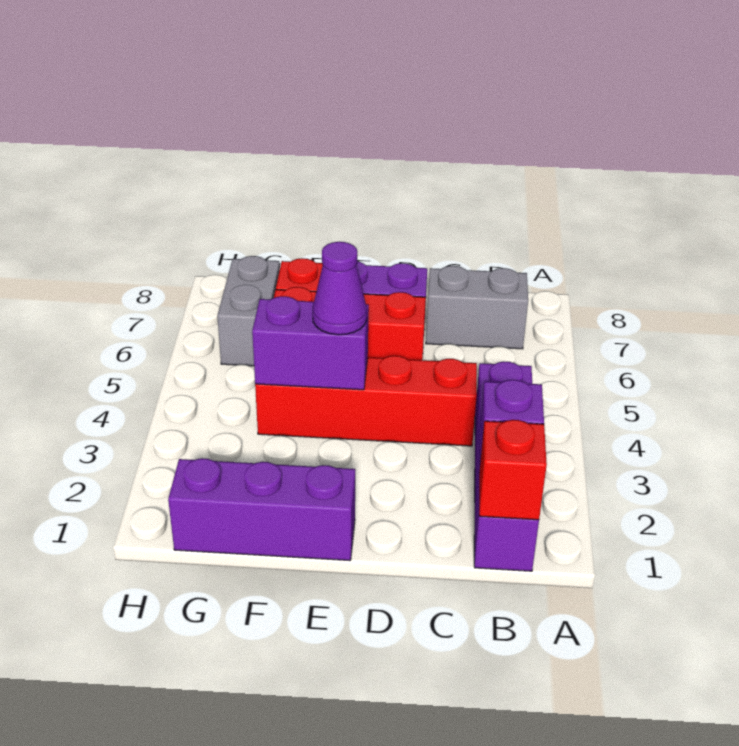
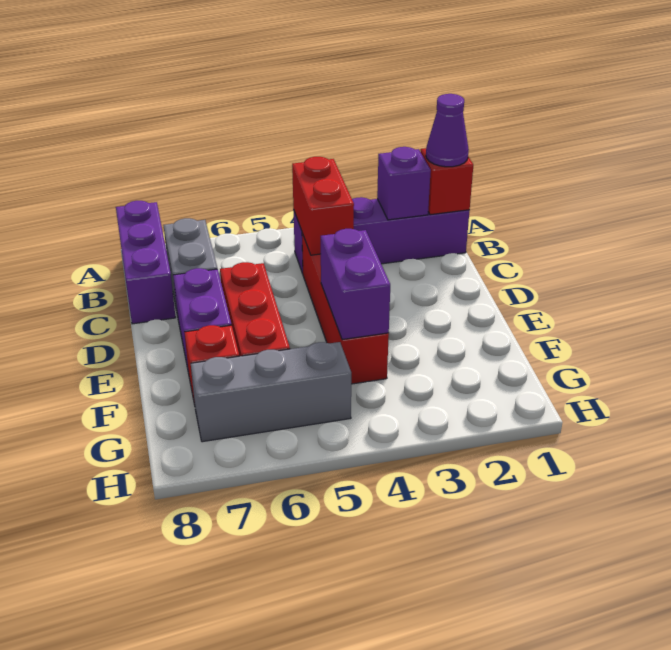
none -> red 1x2 brick [292,157,354,255]
purple 1x3 brick [168,458,355,561] -> purple 1x3 brick moved to [116,201,176,324]
purple 1x1 cone [313,242,367,335] -> purple 1x1 cone moved to [426,94,469,167]
grey 1x2 brick [217,256,280,366] -> grey 1x3 brick [191,342,351,442]

